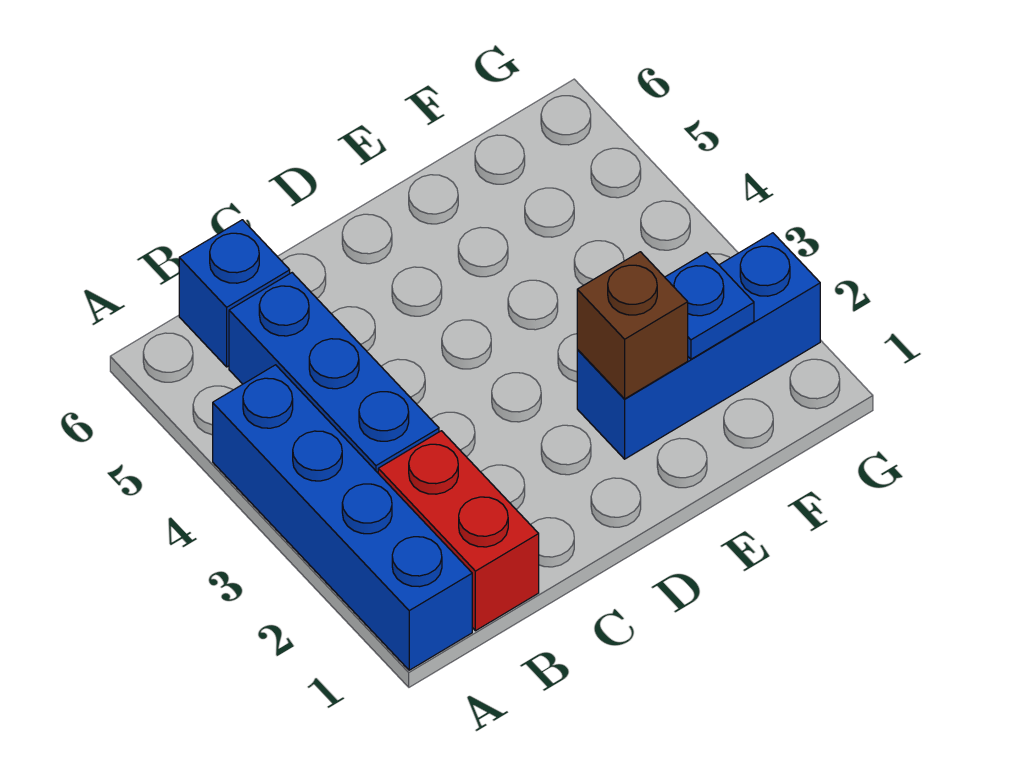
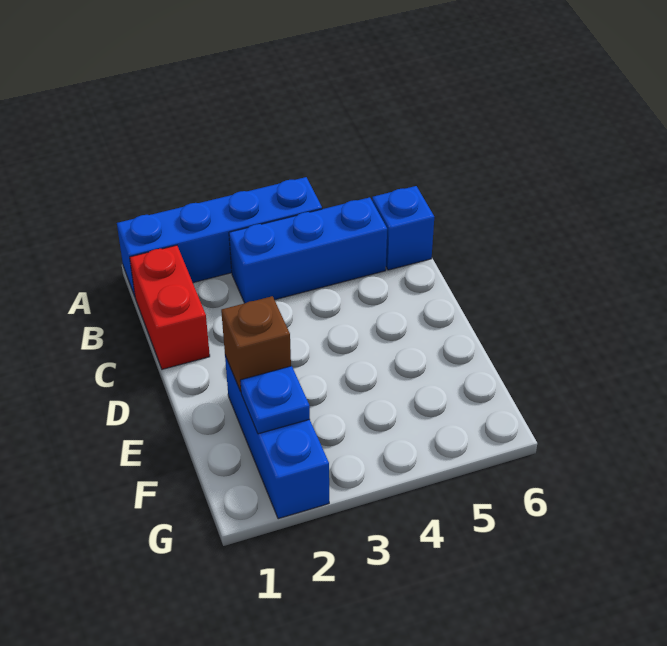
red 1x2 brick [378,431,539,631] -> red 1x2 brick turned to [130,245,210,369]

